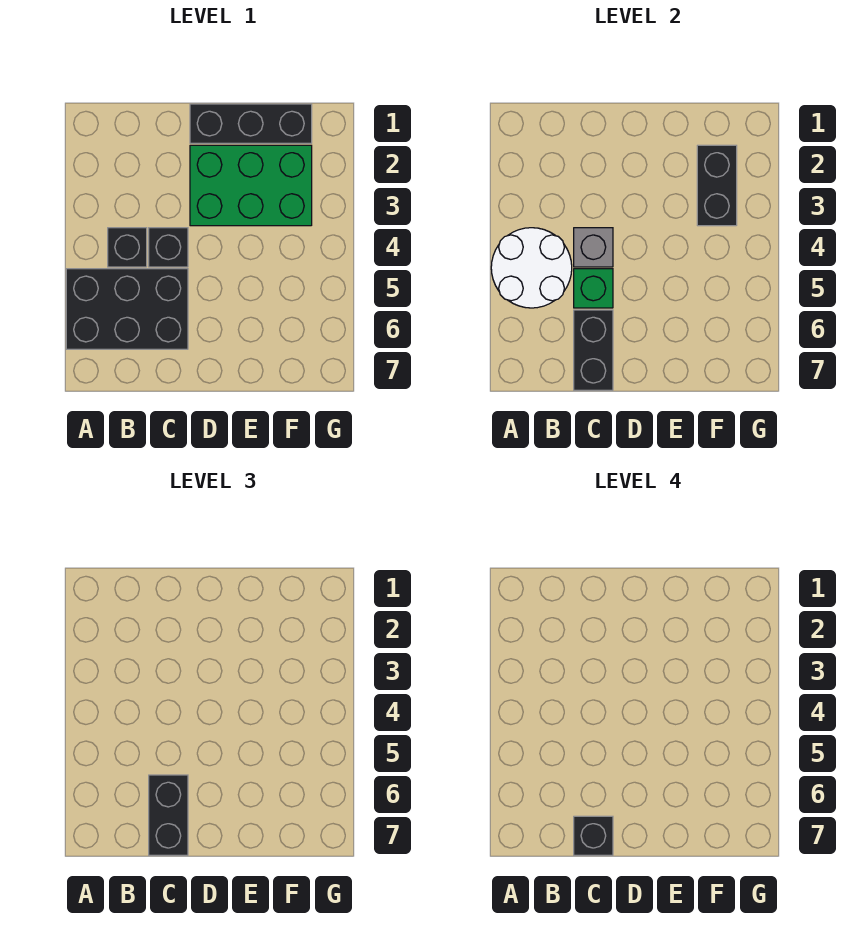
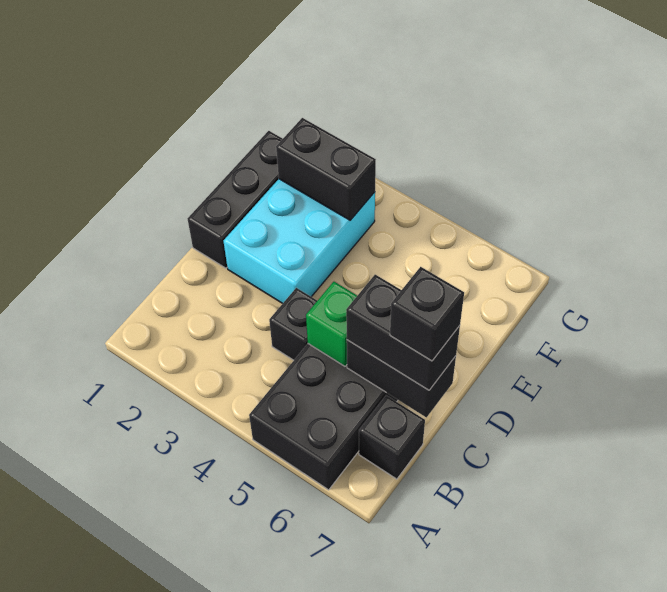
white 2x2 round brick [491,228,572,308] -> none
black 1x1 brick [108,228,147,267] -> black 1x1 brick moved to [359,395,425,479]
grey 1x1 brick [574,228,613,267] -> none
green 2x3 brick [190,145,312,226] -> cyan 2x3 brick [224,179,375,304]

